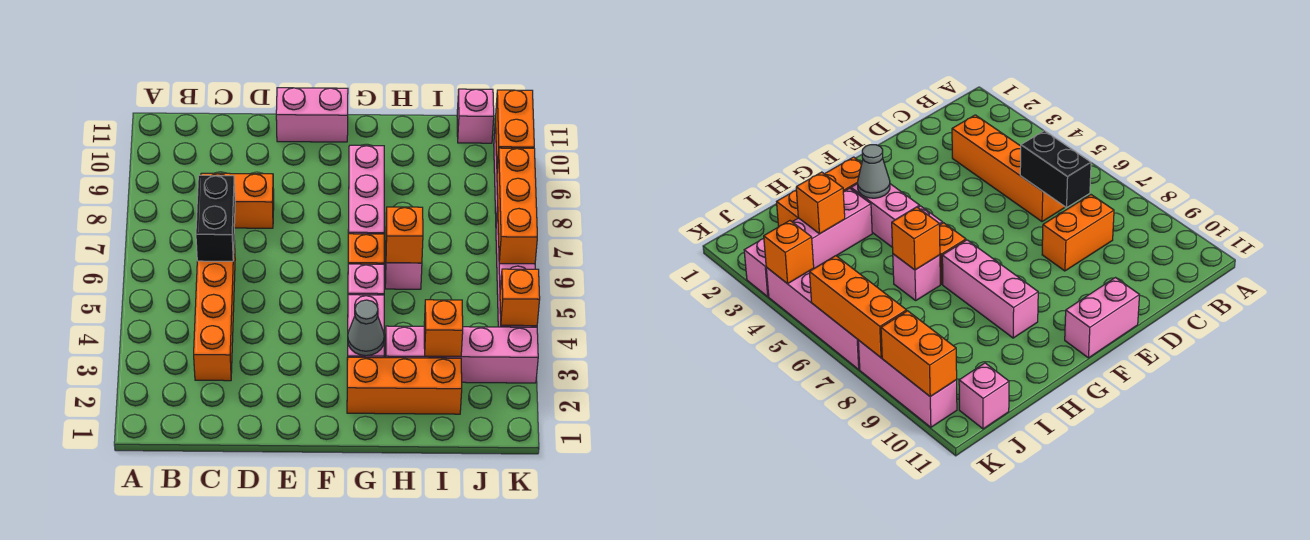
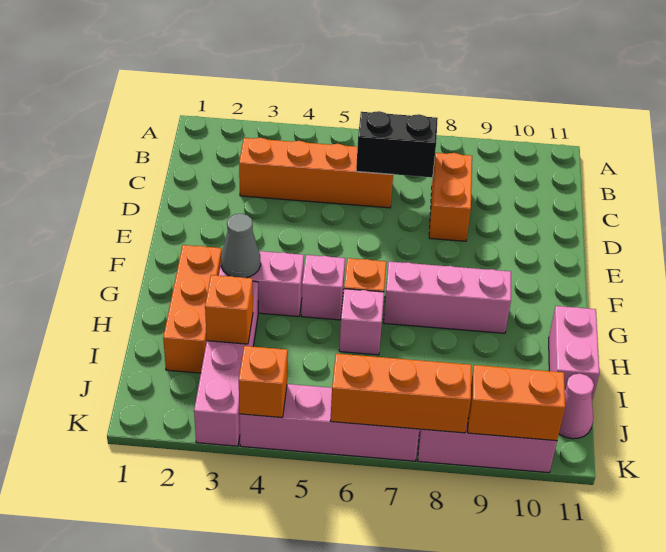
pink 1x2 brick [276,88,348,142] -> pink 1x2 brick moved to [549,306,599,400]
orange 1x1 brick [386,207,423,263] -> none
pink 1x1 brick [457,89,494,143] -> pink 1x1 cone [559,374,594,439]

